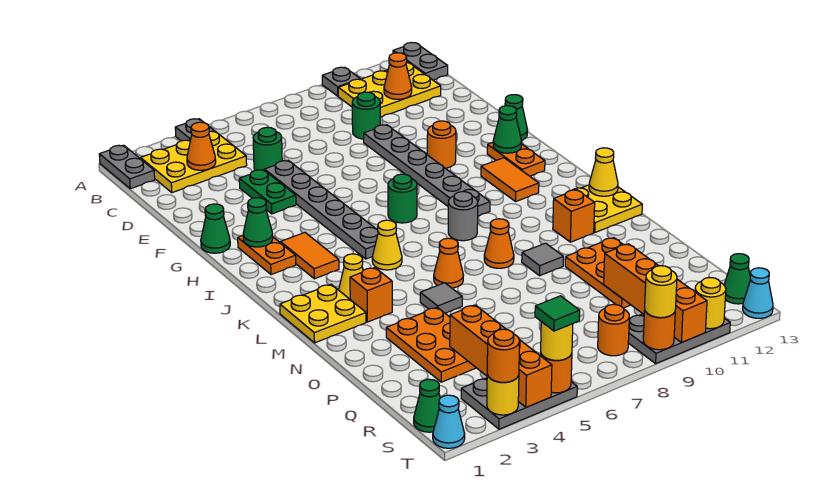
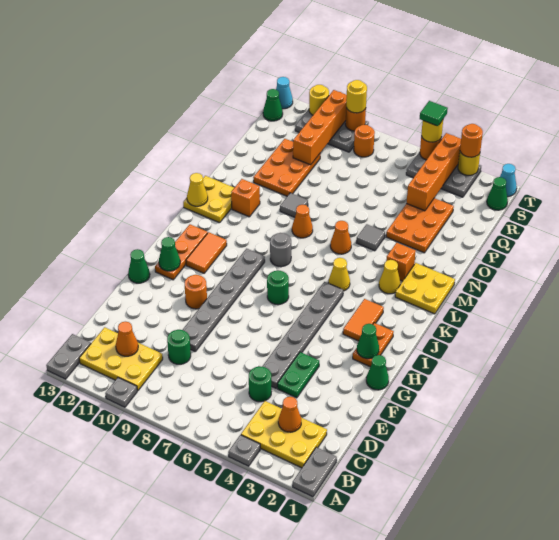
orange 1x2 plate [487,142,545,176] -> orange 1x3 plate [155,224,208,280]

